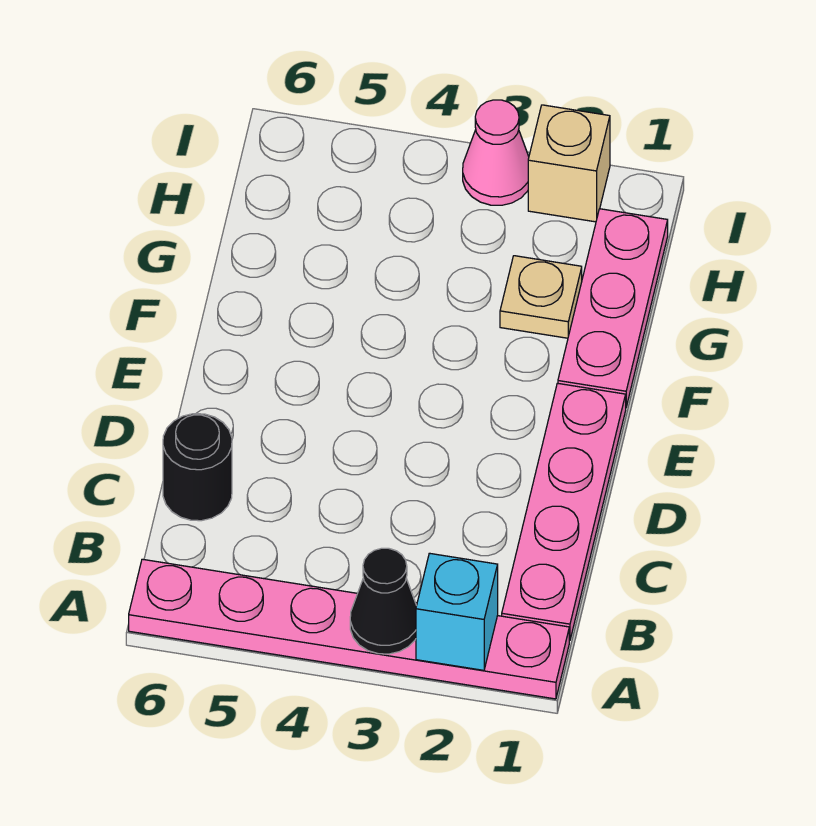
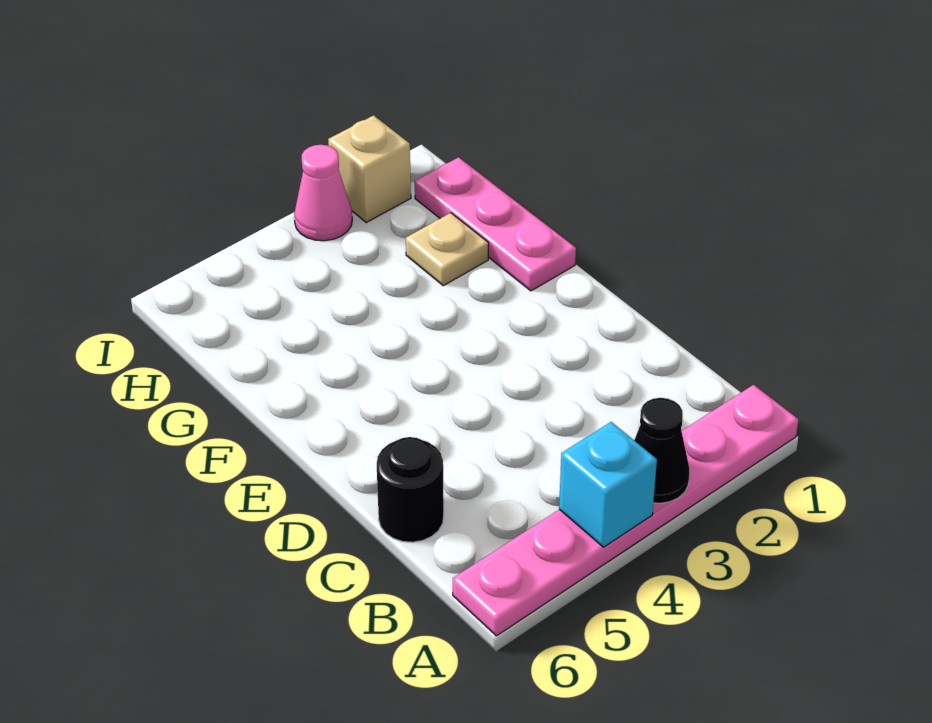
cyan 1x1 brick [416,553,498,670] -> cyan 1x1 brick moved to [559,422,657,547]
pink 1x4 plate [502,383,626,641] -> none

